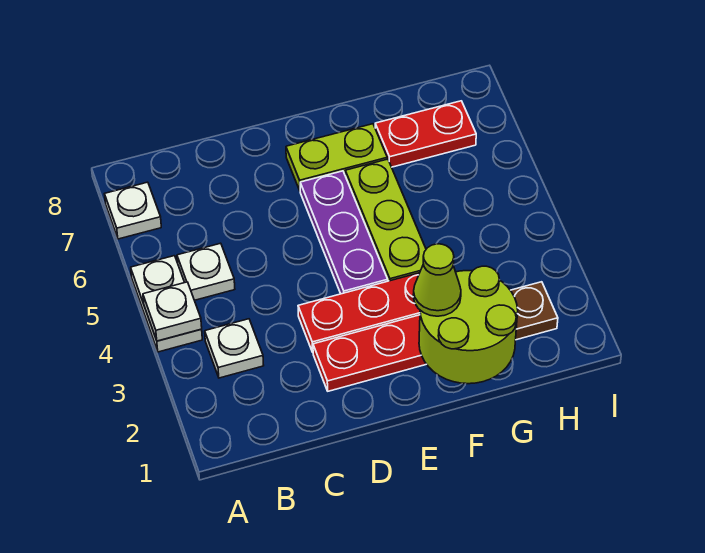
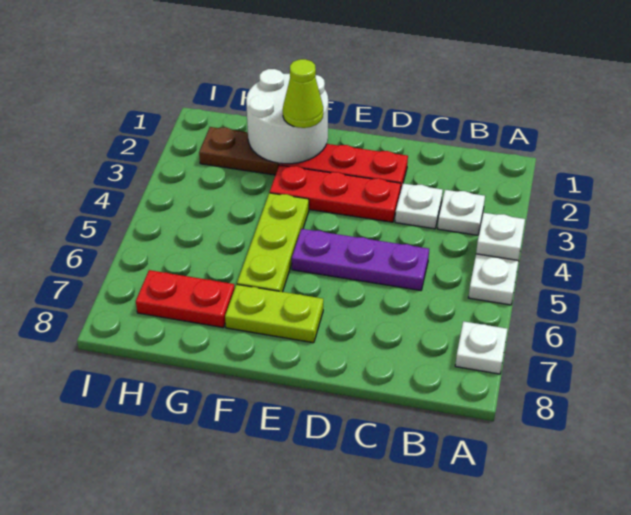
white 1x1 plate [177,243,235,300] -> white 1x1 plate moved to [395,183,443,229]
purple 1x3 plate [300,171,388,294] -> purple 1x3 plate turned to [292,229,429,291]
lime 2x2 round brick [419,266,518,384] -> white 2x2 round brick [246,69,328,164]

